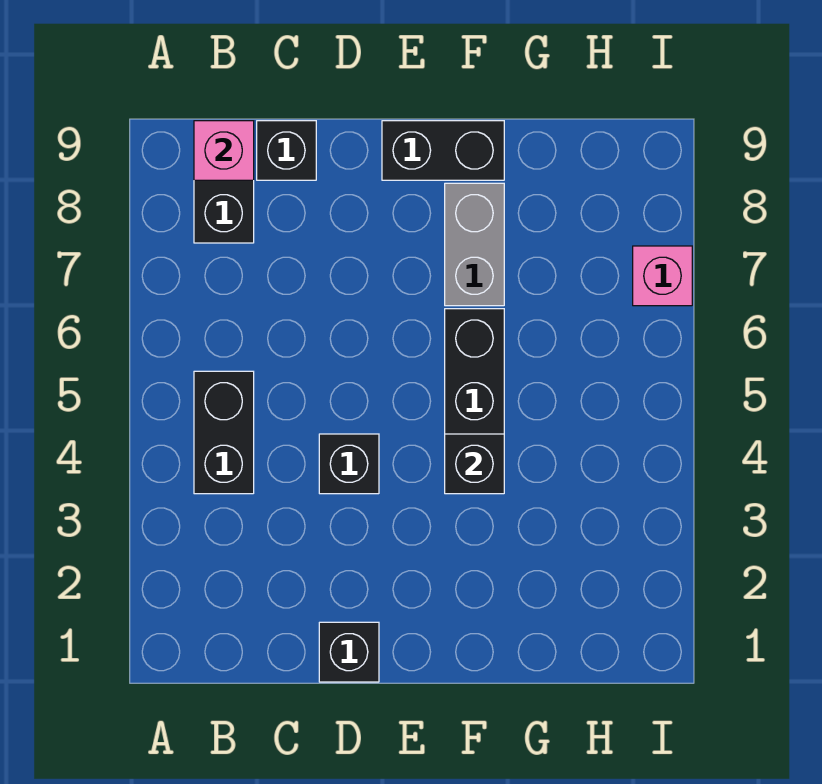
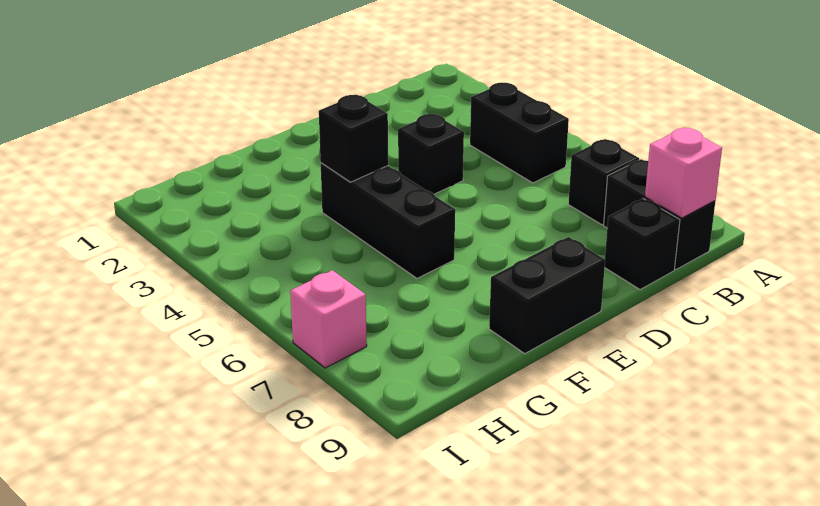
black 1x1 brick [319,622,379,682] -> black 1x1 brick moved to [568,139,639,225]
grey 1x2 brick [445,183,504,306] -> none

